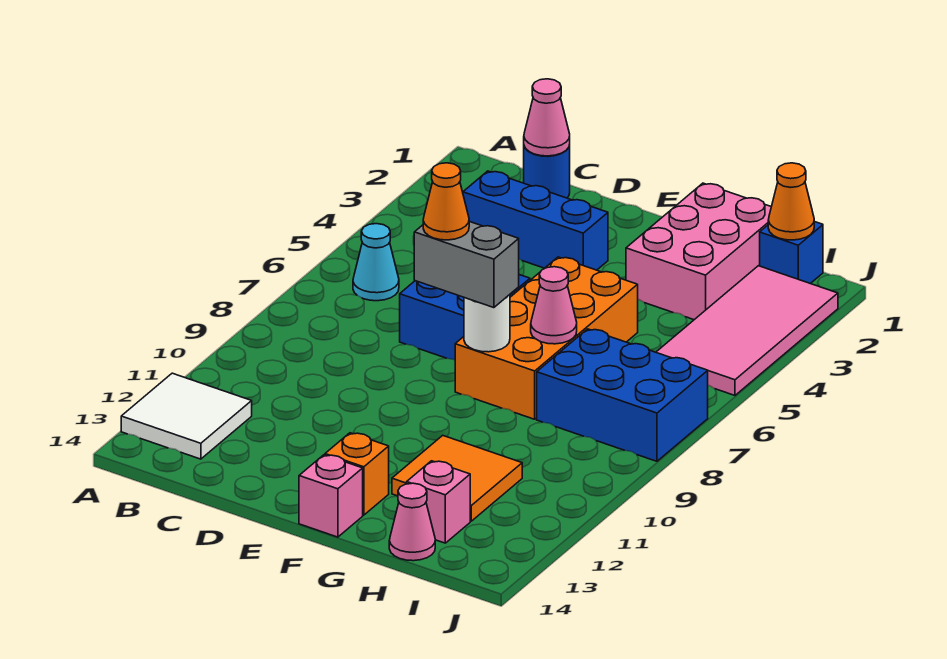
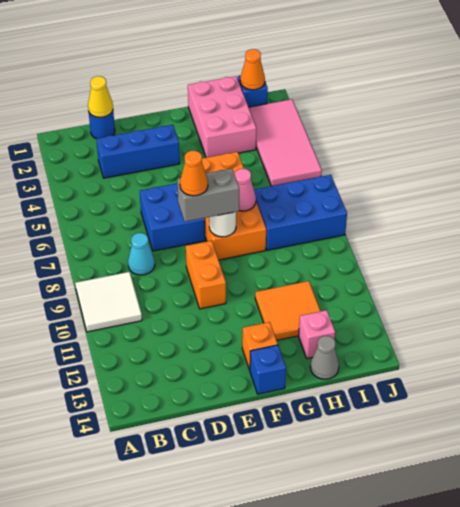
white 2x2 tile [121,373,252,459] -> white 2x2 tile moved to [75,272,142,332]
cyan 1x1 cone [353,224,399,301] -> cyan 1x1 cone moved to [128,233,155,275]
pink 1x1 cone [524,79,570,156] -> yellow 1x1 cone [88,76,113,117]
none -> orange 1x2 brick [186,241,226,309]
pink 1x1 brick [299,455,363,537] -> blue 1x1 brick [250,345,286,394]
pink 1x1 cone [389,483,435,561] -> grey 1x1 cone [310,336,339,379]

